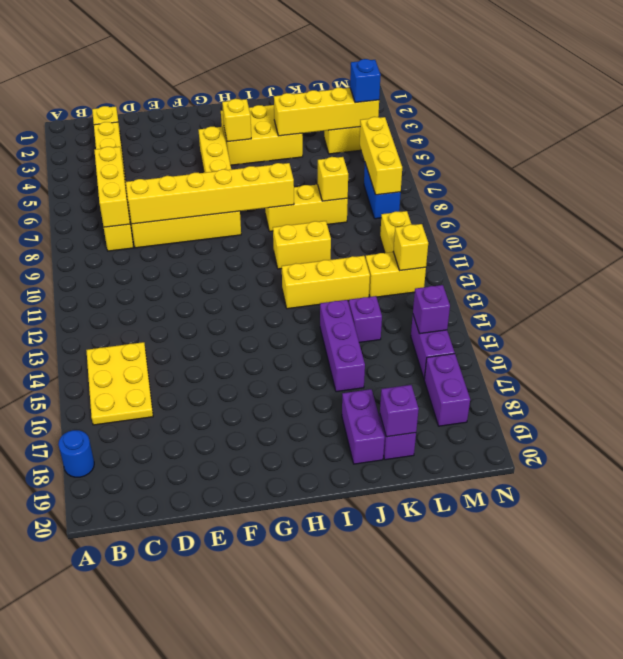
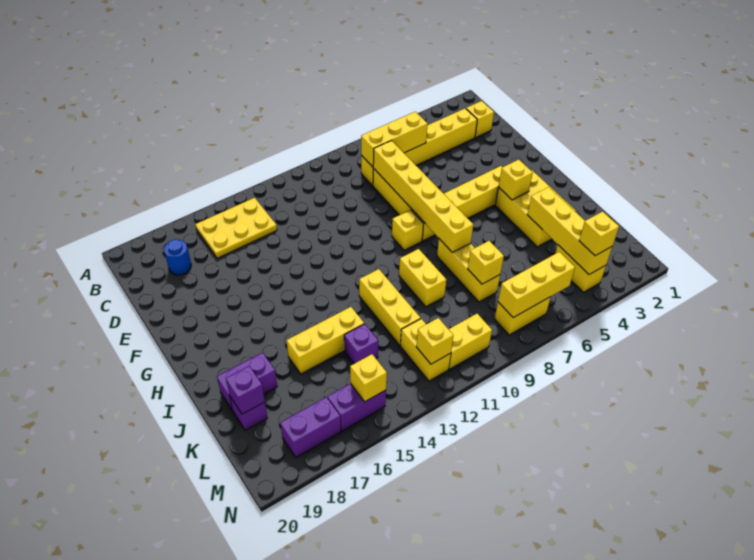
blue 1x1 round brick [58,430,94,477] -> blue 1x1 round brick moved to [164,239,191,275]
none -> yellow 1x1 brick [392,210,423,250]
purple 1x3 brick [320,300,365,392] -> yellow 1x3 brick [287,307,364,374]
blue 1x1 brick [350,59,381,103] -> yellow 1x1 brick [579,212,619,256]
blue 1x2 brick [364,163,401,219] -> yellow 1x2 brick [495,297,551,335]
purple 1x1 brick [413,285,450,334] -> yellow 1x1 brick [350,354,387,402]

